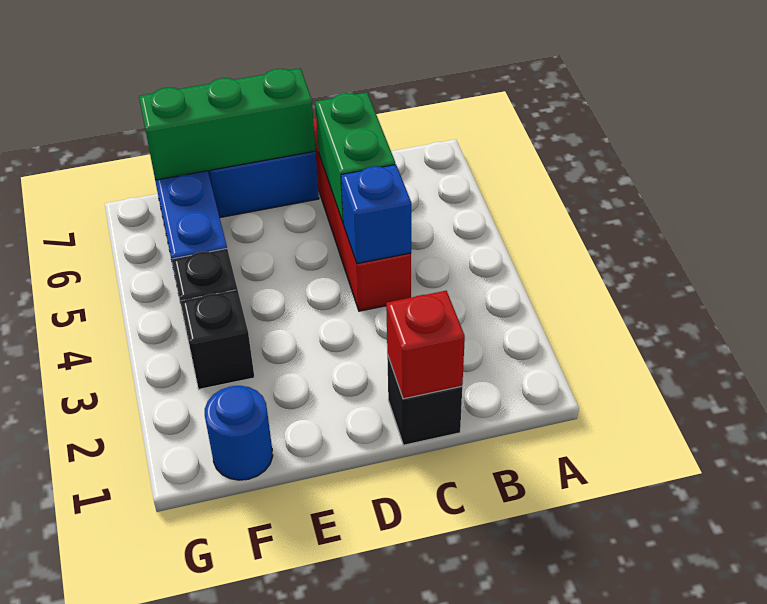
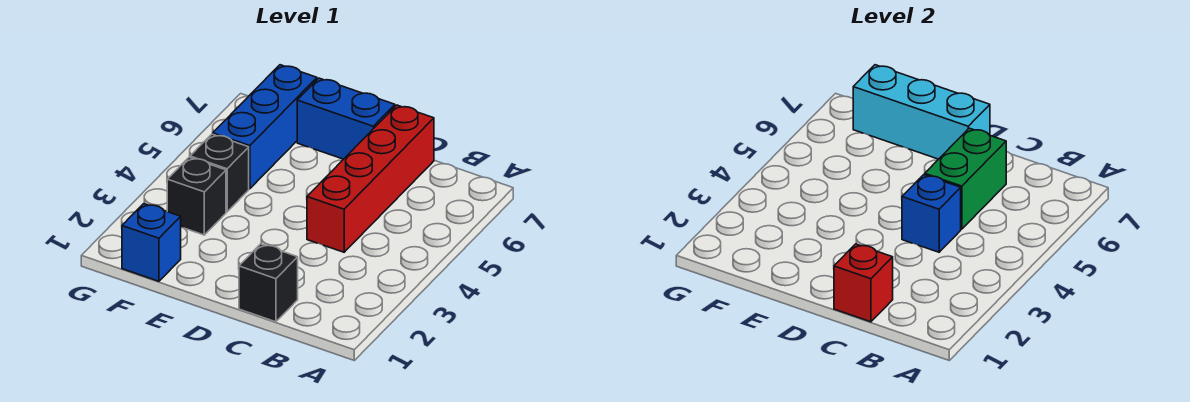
green 1x3 brick [139,68,315,180] -> cyan 1x3 brick [853,65,990,159]
blue 1x1 round brick [205,386,273,480] -> blue 1x1 brick [122,204,181,281]

